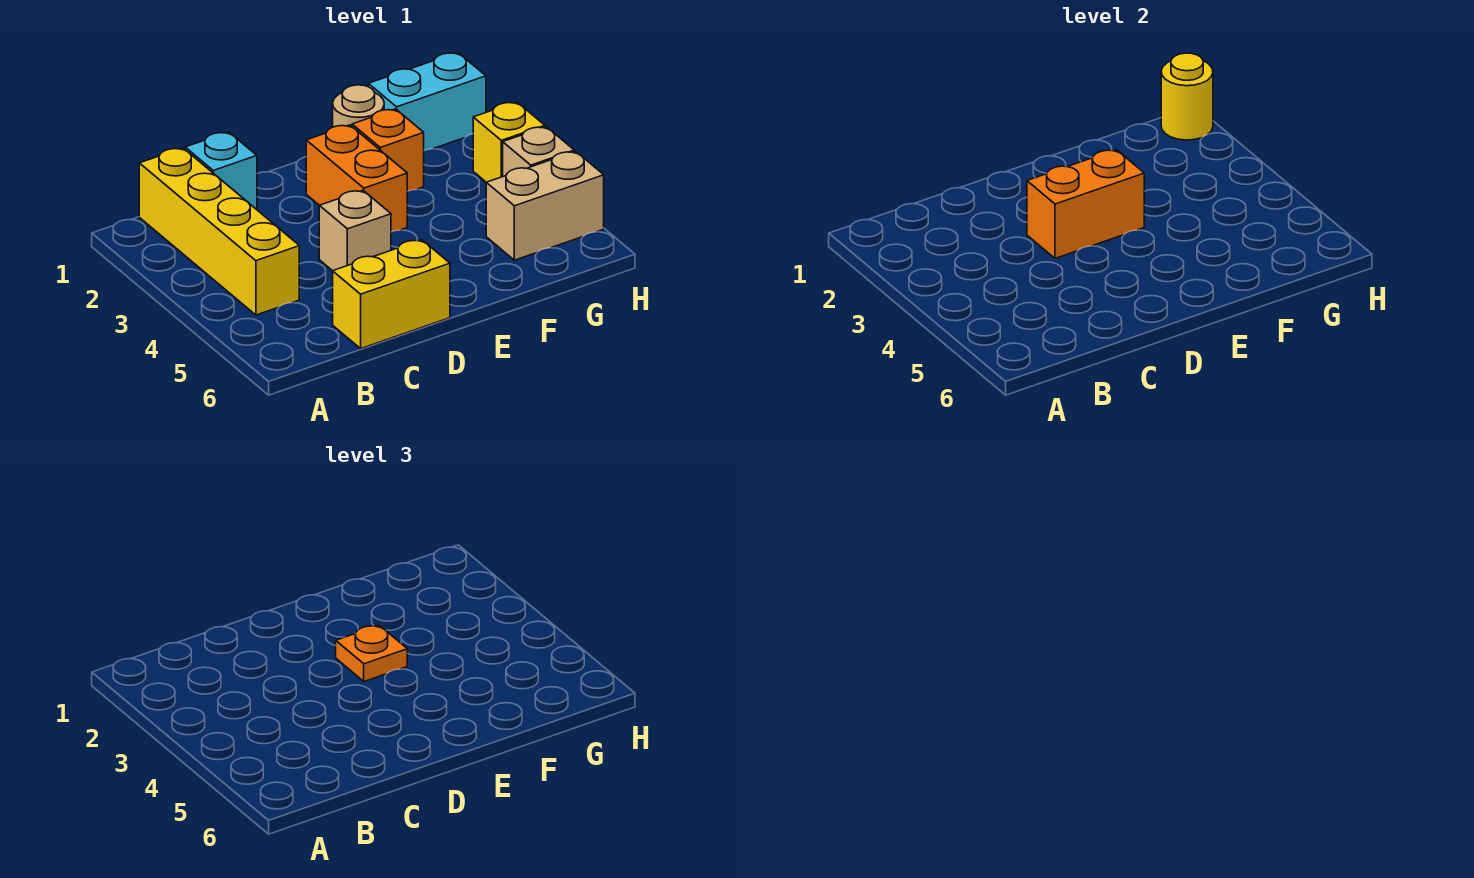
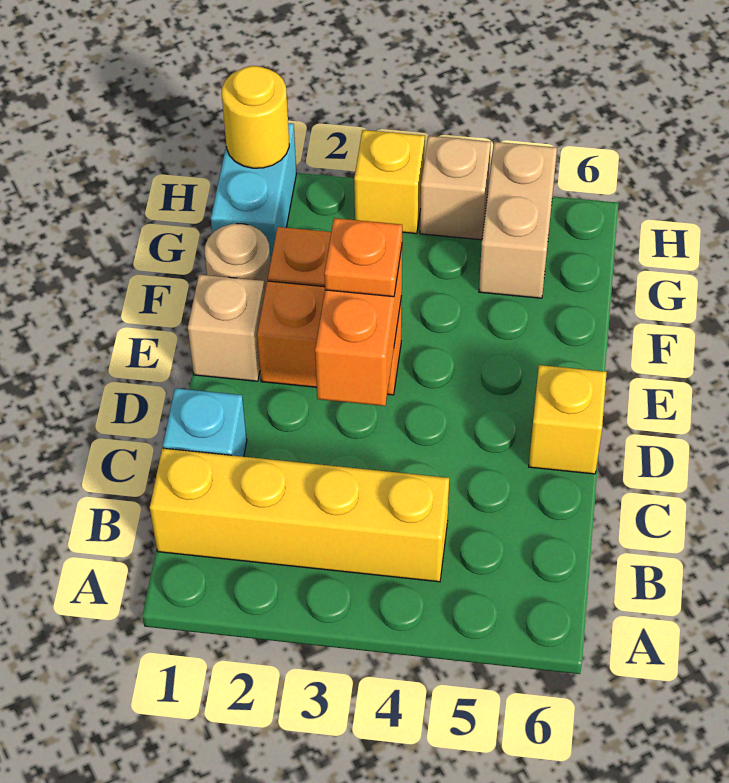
yellow 1x2 brick [333,240,450,348] -> yellow 1x1 brick [529,365,607,474]
tan 1x1 brick [319,190,391,271] -> tan 1x1 brick moved to [188,275,265,381]

